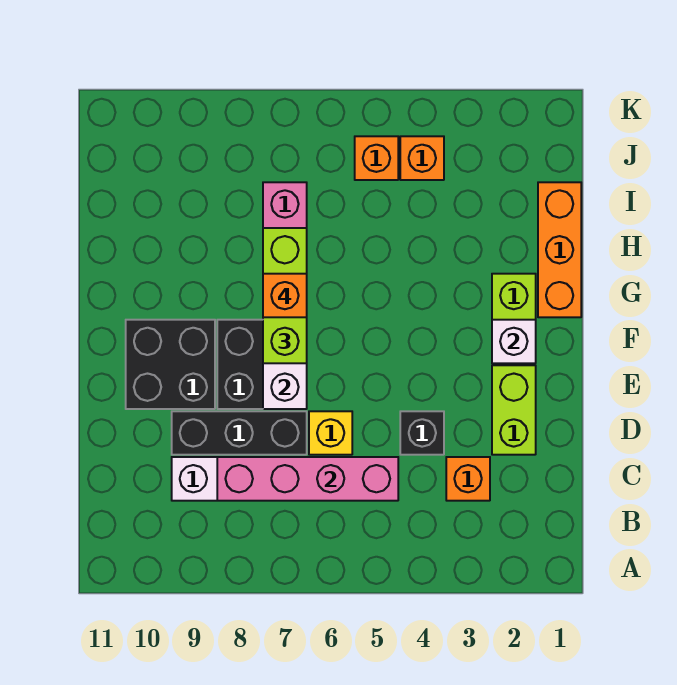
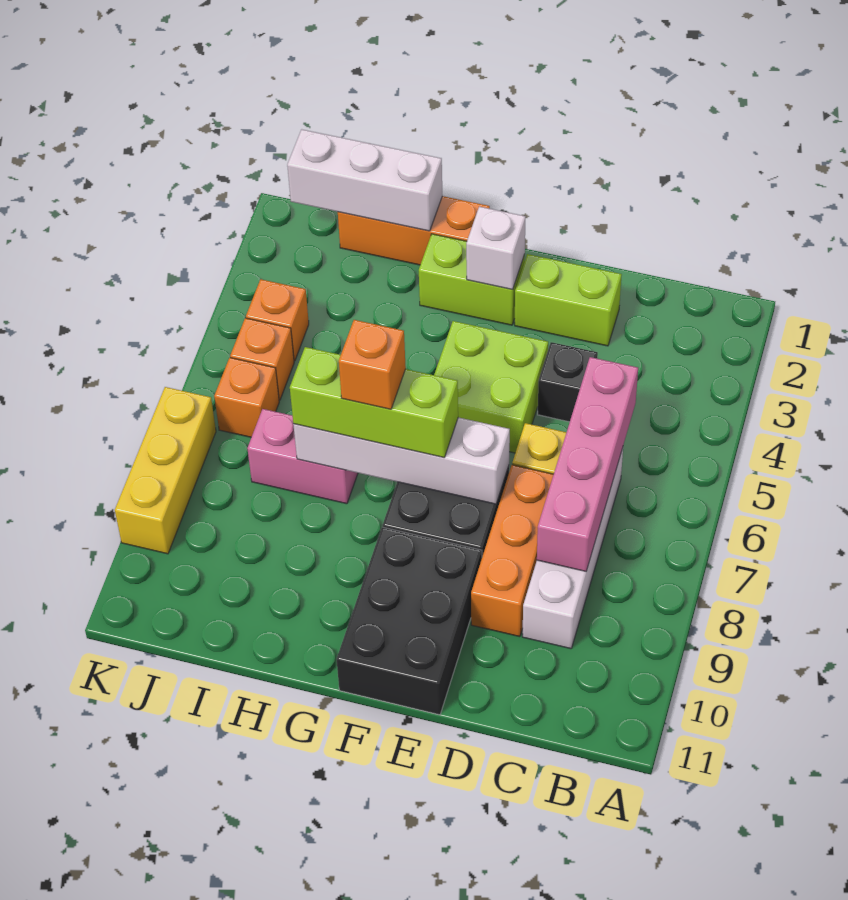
orange 1x1 brick [446,457,490,501] -> orange 1x1 brick moved to [214,358,279,437]
black 1x3 brick [172,411,307,455] -> orange 1x3 brick [471,465,554,637]
none -> lime 2x2 brick [434,321,548,453]
black 2x2 brick [126,320,215,409] -> black 2x3 brick [337,527,482,715]
none -> white 1x3 brick [287,129,442,231]
none -> yellow 1x3 brick [115,387,216,554]

